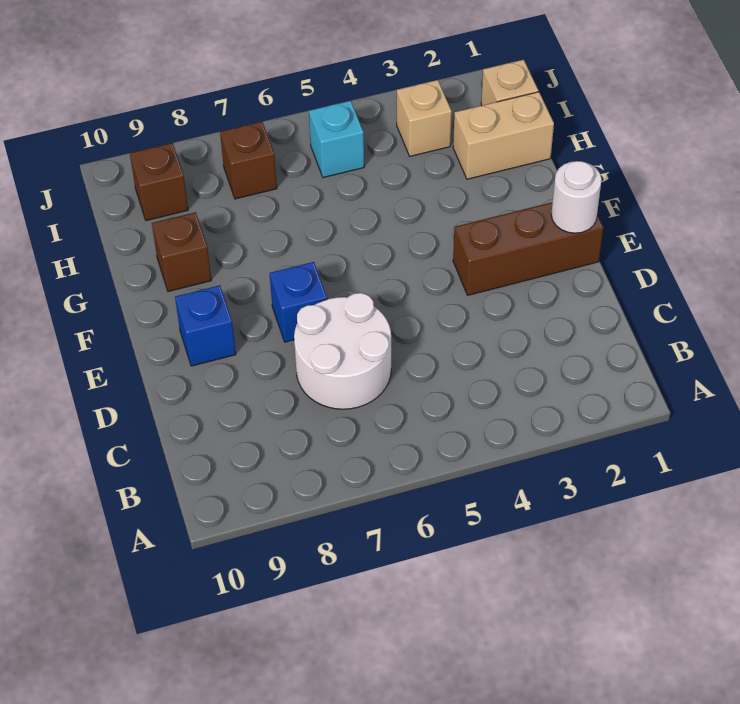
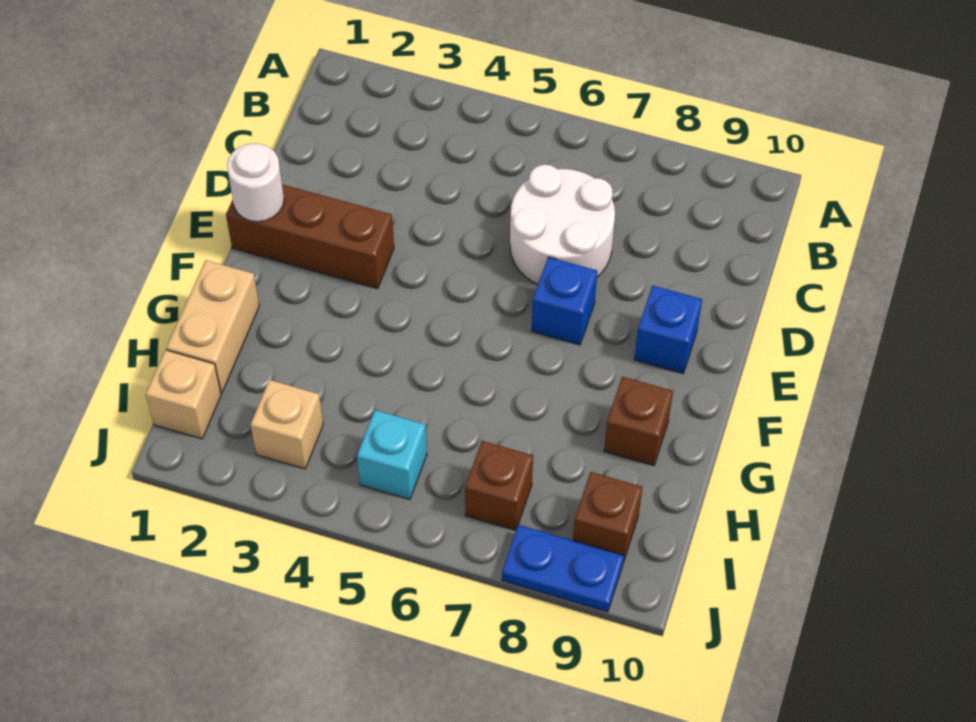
tan 1x2 brick [453,92,554,179] -> tan 1x2 brick turned to [166,260,259,393]
none -> blue 1x2 plate [502,525,624,612]

